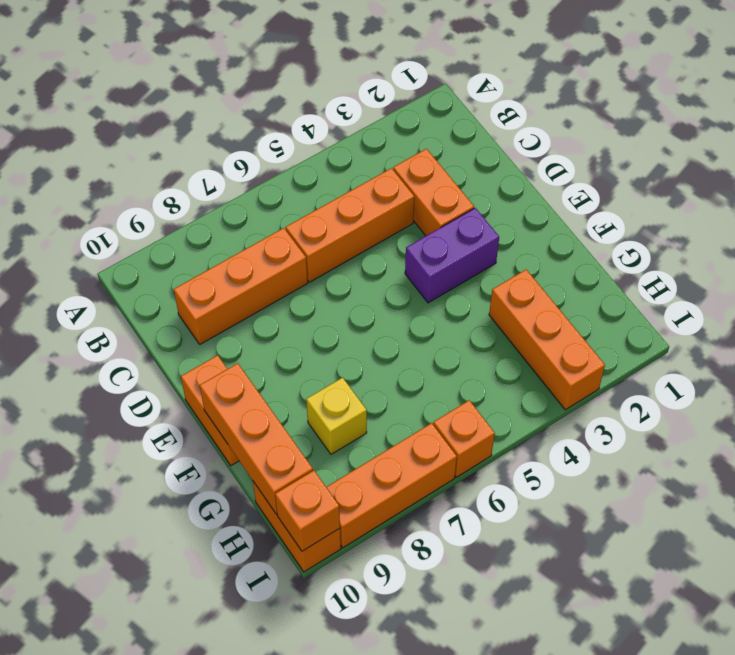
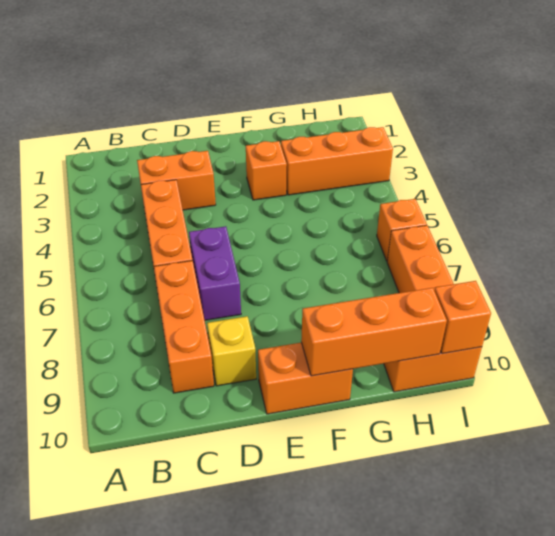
purple 1x2 brick [405,208,499,303] -> purple 1x2 brick moved to [189,226,241,320]
none -> orange 1x1 brick [246,141,287,200]
yellow 1x1 brick [306,378,367,454] -> yellow 1x1 brick moved to [207,316,256,386]

